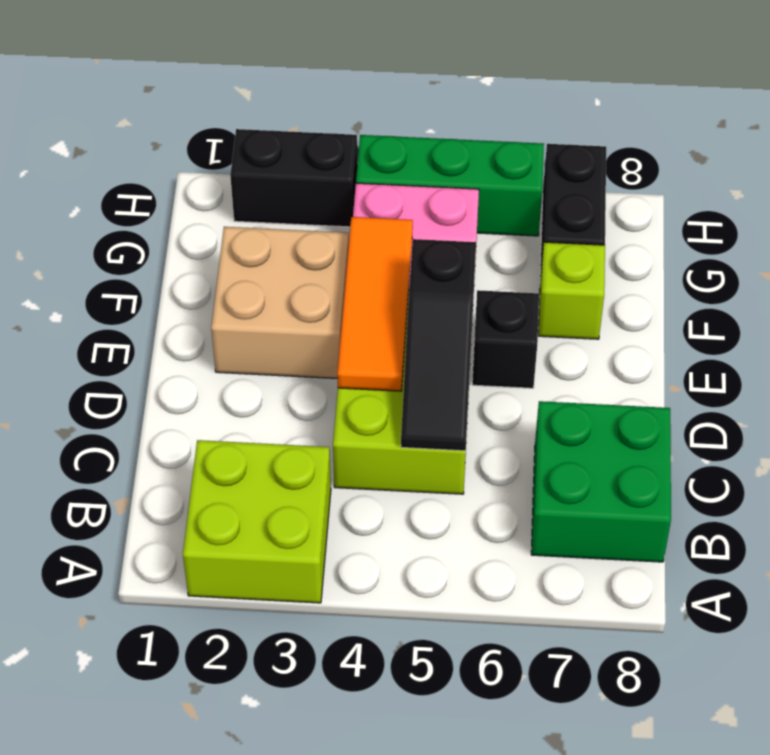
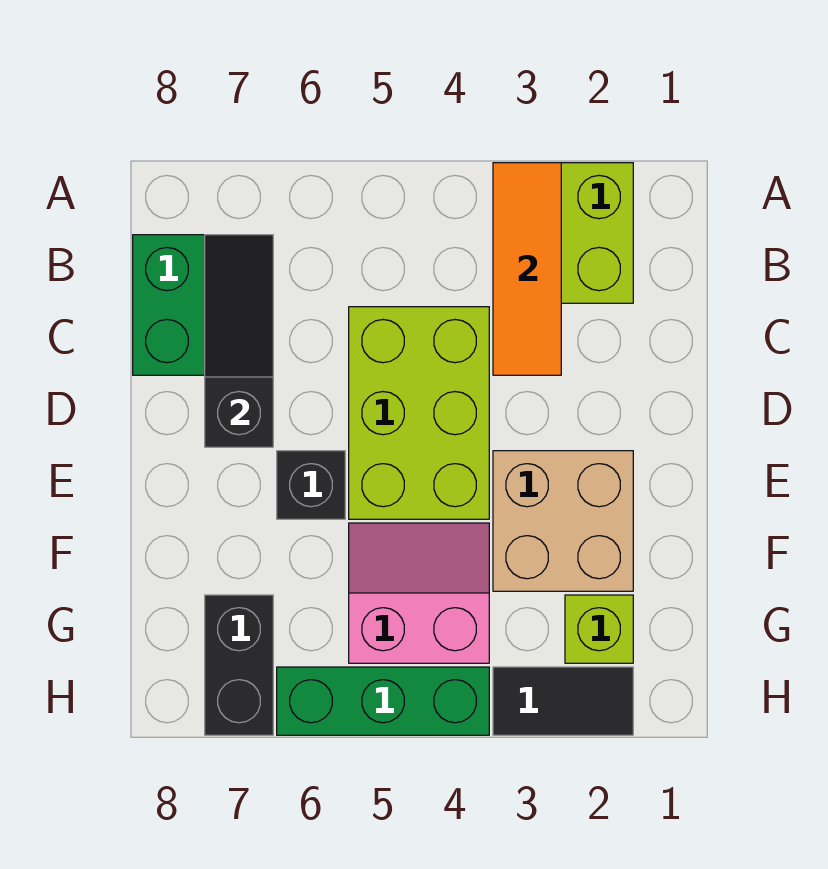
black 1x3 slope [401,239,476,451] -> black 1x3 slope moved to [205,235,273,447]
orange 1x3 tile [337,217,413,391] -> orange 1x3 tile moved to [493,163,561,375]
lime 1x1 brick [538,242,605,339] -> lime 1x1 brick moved to [565,595,633,663]
black 1x2 brick [230,129,358,227] -> black 1x2 tile [493,667,633,735]

